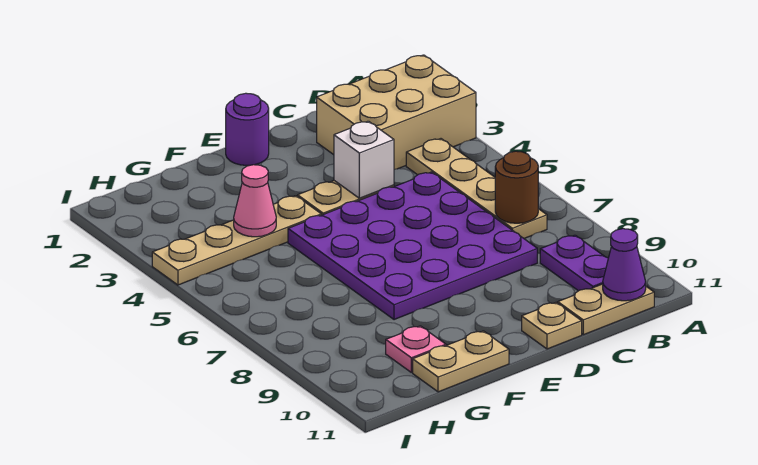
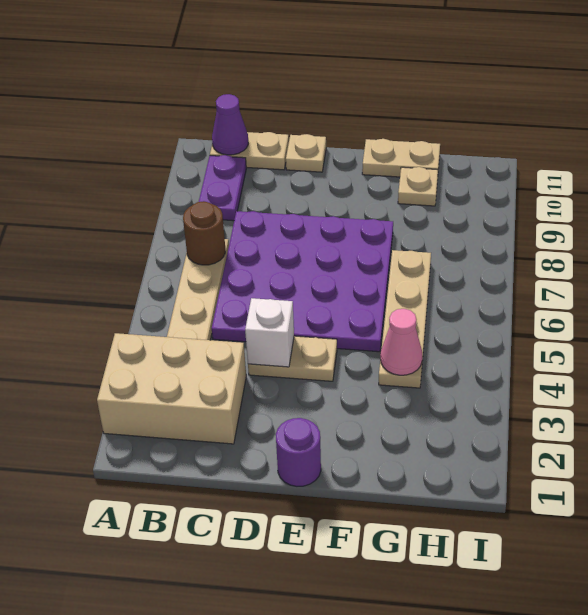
tan 1x4 plate [152,196,321,285] -> tan 1x4 plate turned to [379,250,431,388]
pink 1x1 plate [386,326,446,372] -> tan 1x1 plate [398,167,438,206]

